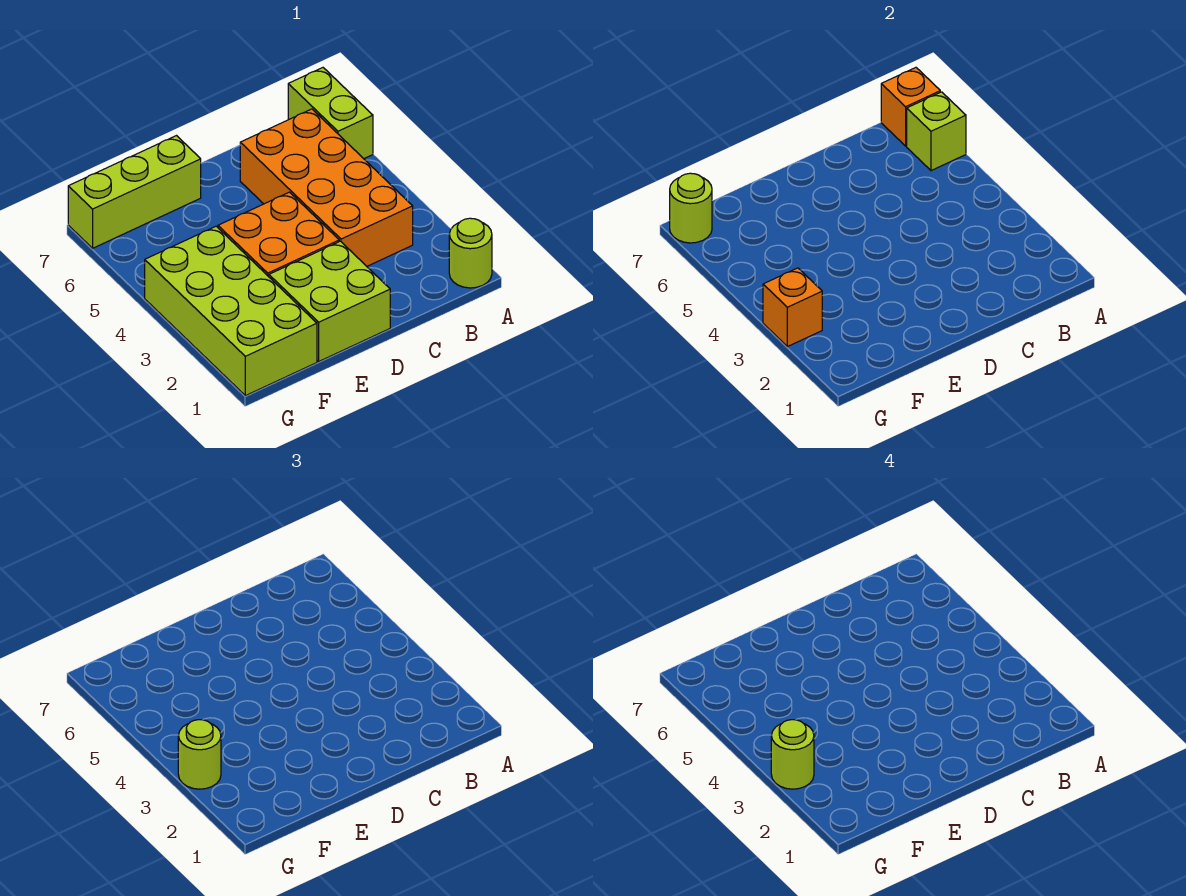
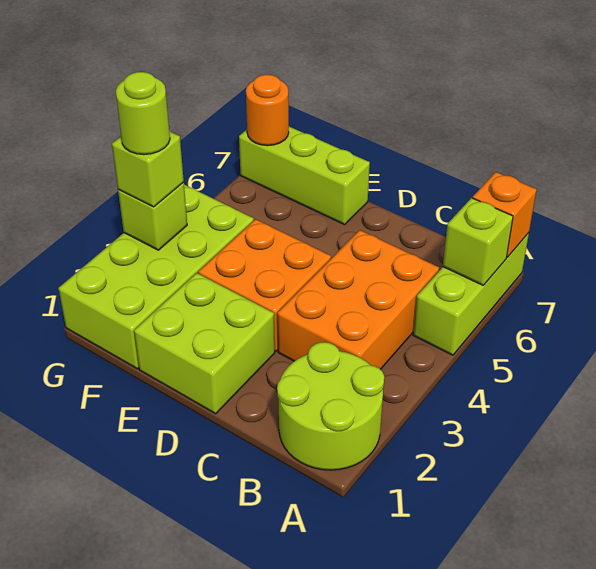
lime 1x1 round brick [449,218,492,288] -> lime 2x2 round brick [277,342,384,470]
lime 1x2 brick [288,68,373,159] -> lime 1x3 brick [413,233,529,355]
orange 2x4 brick [240,109,413,266] -> orange 2x3 brick [277,230,439,369]
orange 1x1 brick [763,268,822,347] -> lime 1x1 brick [118,183,187,250]
lime 1x1 round brick [178,720,221,789] -> lime 1x1 brick [112,131,184,207]
lime 1x1 round brick [670,173,712,243] -> orange 1x1 round brick [246,75,289,146]

